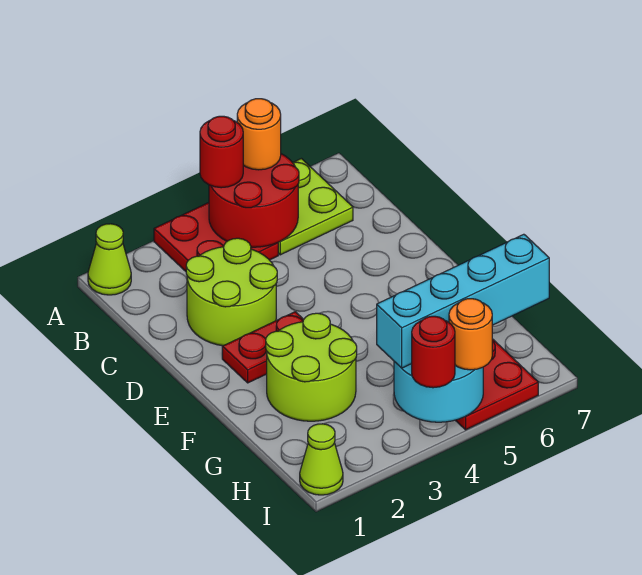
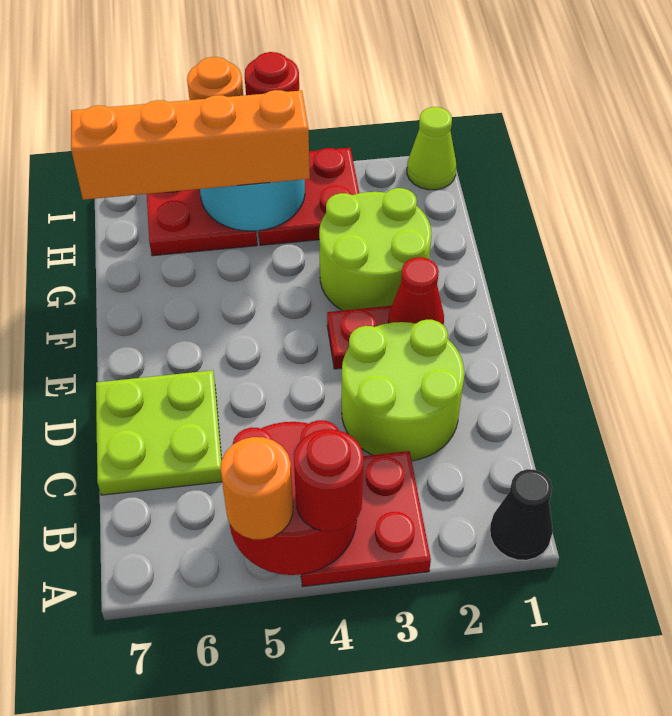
lime 1x1 cone [88,224,131,295] -> black 1x1 cone [490,469,553,560]
lime 2x2 plate [278,159,353,255] -> lime 2x2 plate moved to [96,370,222,495]
none -> red 1x1 cone [388,257,444,325]
none -> red 2x2 plate [258,148,359,245]
cyan 1x4 brick [377,234,549,368] -> orange 1x4 brick [71,90,310,200]

